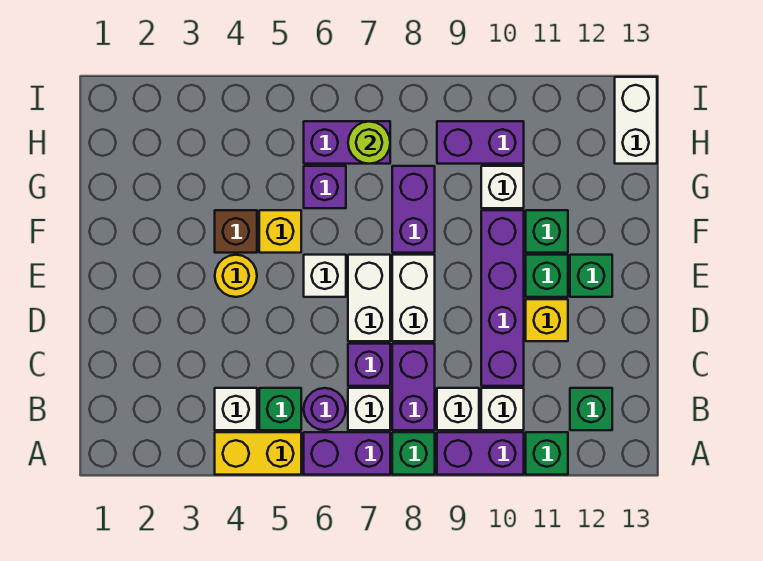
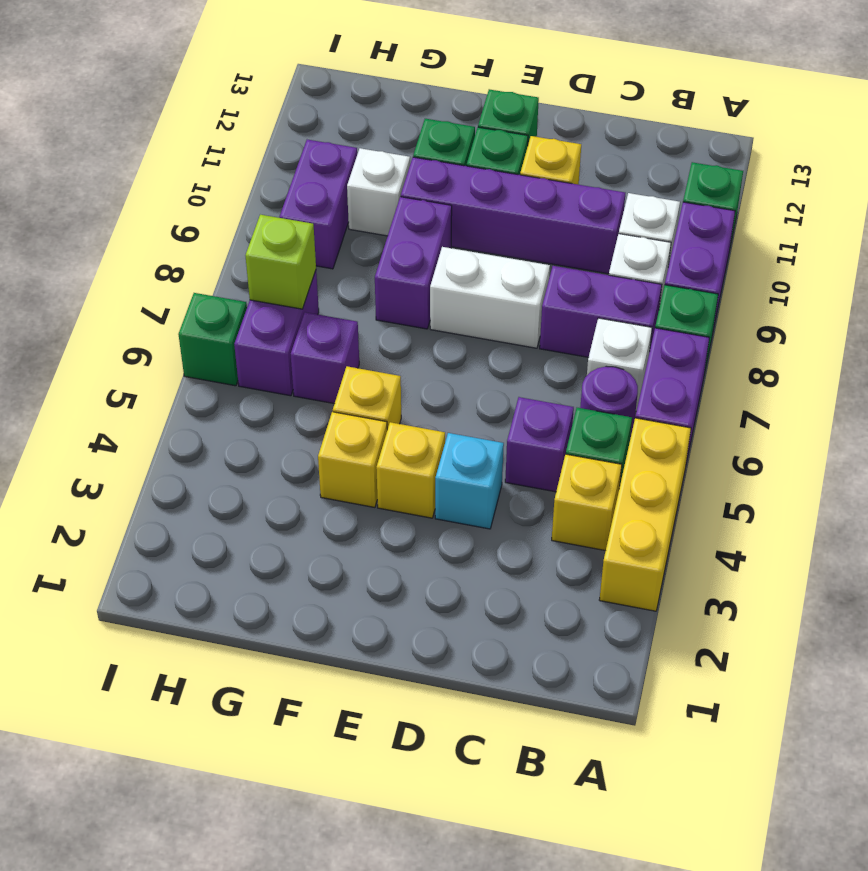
yellow 1x2 brick [215,432,301,475] -> yellow 1x3 brick [599,418,691,611]
white 1x1 brick [215,388,257,430] -> yellow 1x1 brick [552,454,622,551]
green 1x1 brick [570,388,612,430] -> green 1x1 brick moved to [178,293,247,386]
purple 1x1 brick [348,344,390,386] -> purple 1x1 brick moved to [505,397,574,492]
none -> cyan 1x1 brick [435,433,504,529]
white 1x2 brick [348,255,390,341] -> none
yellow 1x1 round brick [215,255,257,297] -> yellow 1x1 brick [376,422,445,518]
white 1x1 brick [304,255,346,297] -> none
brown 1x1 brick [215,210,257,253] -> yellow 1x1 brick [318,412,387,507]
purple 1x2 brick [392,166,435,253] -> purple 1x2 brick turned to [375,197,452,329]
lime 1x1 round brick [348,121,390,164] -> lime 1x1 brick [245,215,316,309]
white 1x2 brick [615,77,657,164] -> none

